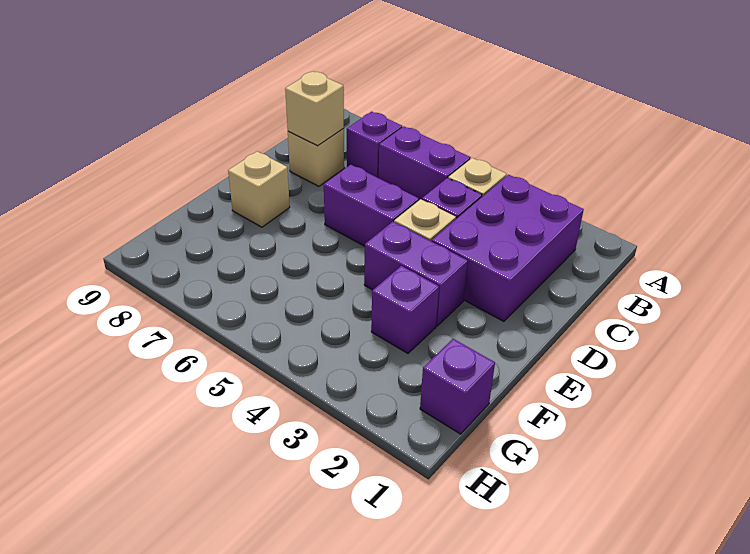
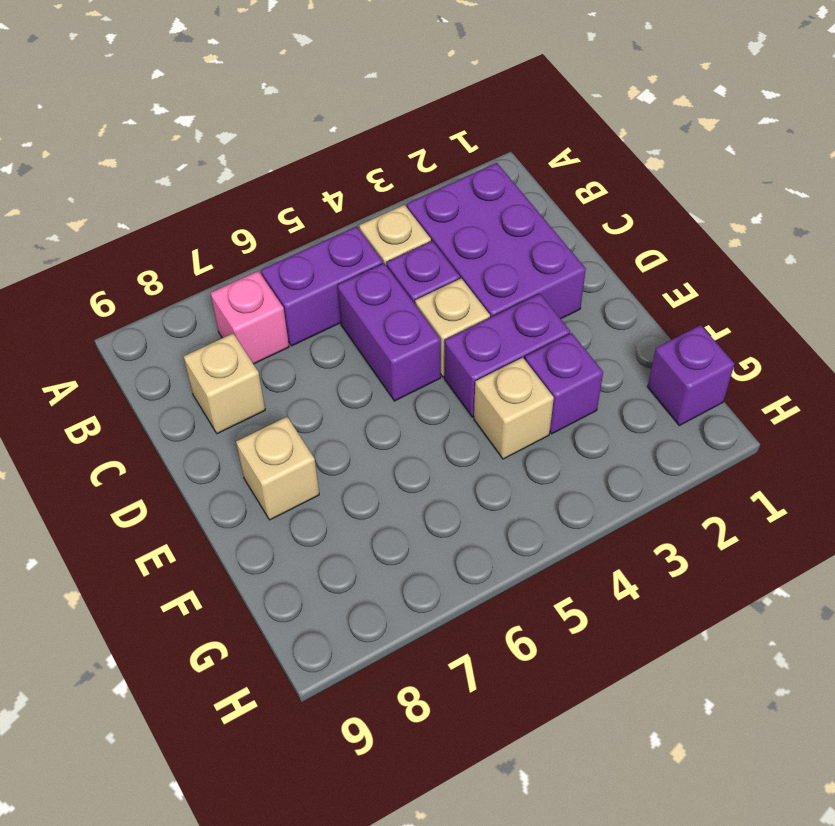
purple 1x1 brick [347,112,402,178] -> pink 1x1 brick [211,271,289,364]
tan 1x1 brick [285,71,344,146] -> tan 1x1 brick moved to [474,358,554,459]
purple 1x2 brick [324,165,419,246] -> purple 1x2 brick turned to [337,263,441,401]

